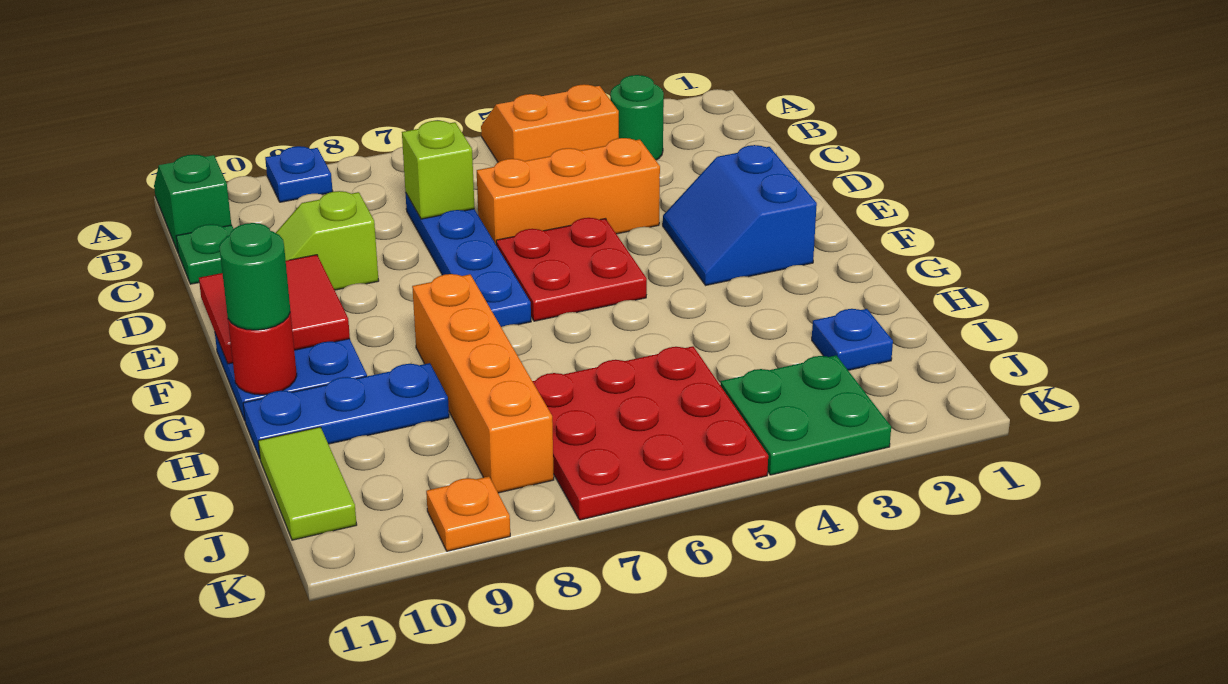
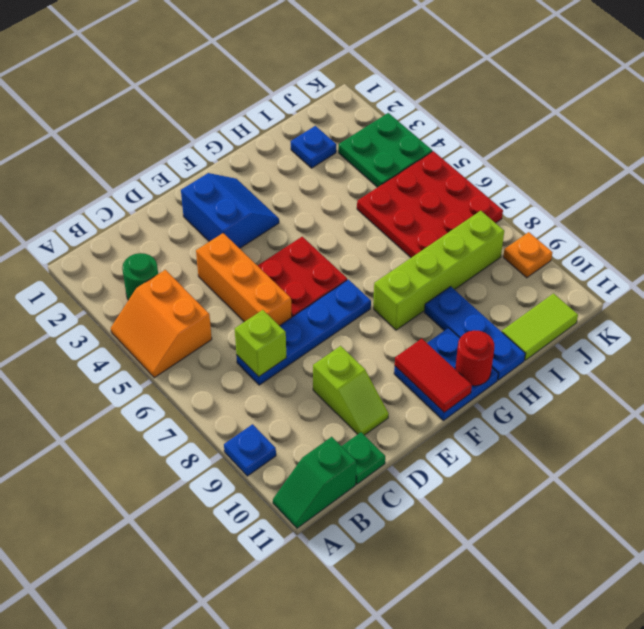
blue 2x2 slope [663,145,817,285] -> blue 2x2 slope turned to [181,173,279,248]
red 2x2 tile [199,255,350,364] -> red 1x2 tile [395,339,472,412]
orange 1x4 brick [412,274,554,493] -> lime 1x4 brick [373,211,504,330]
green 1x1 round brick [219,223,290,330] -> none

